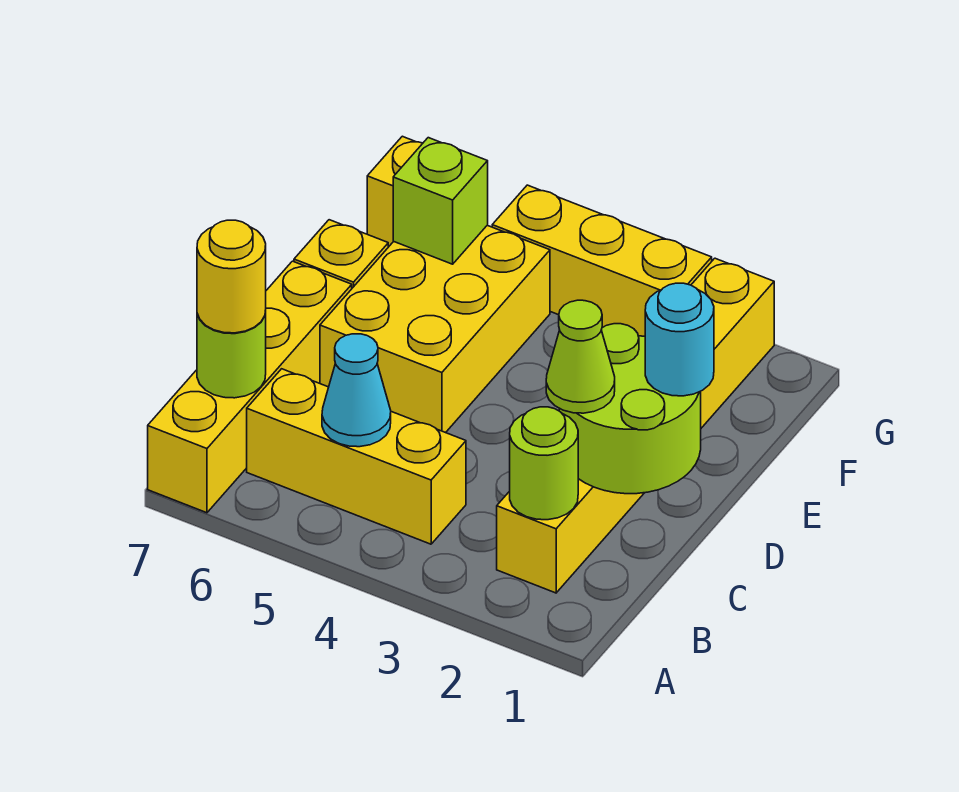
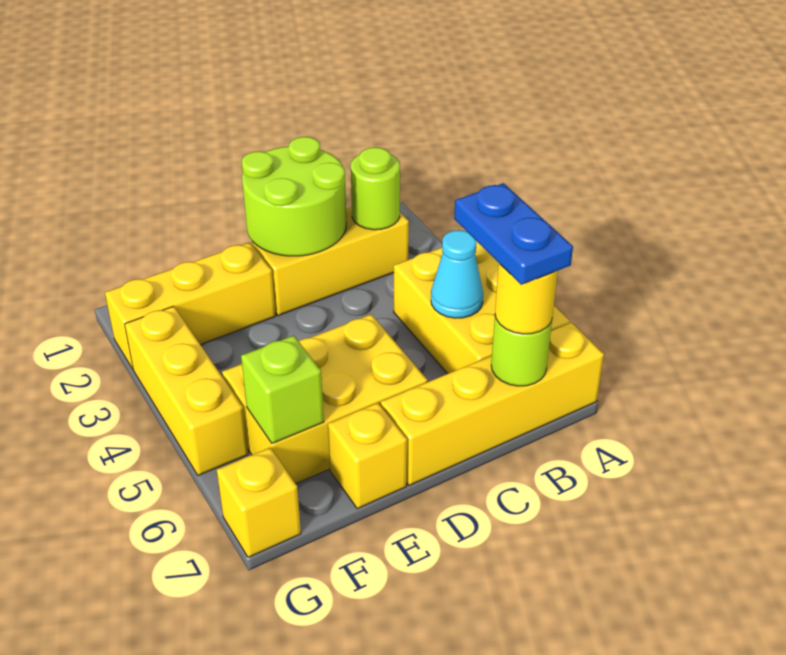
yellow 1x3 brick [247,369,466,544] -> yellow 2x3 brick [394,241,570,374]
none -> blue 1x2 plate [454,183,573,285]
lime 1x1 cone [546,300,615,413] -> none
cyan 1x1 round brick [645,283,714,396] -> none

